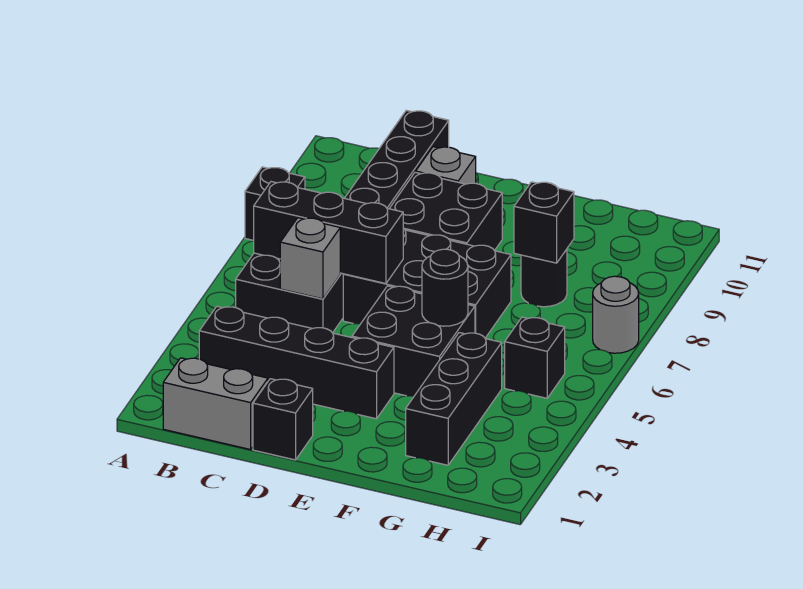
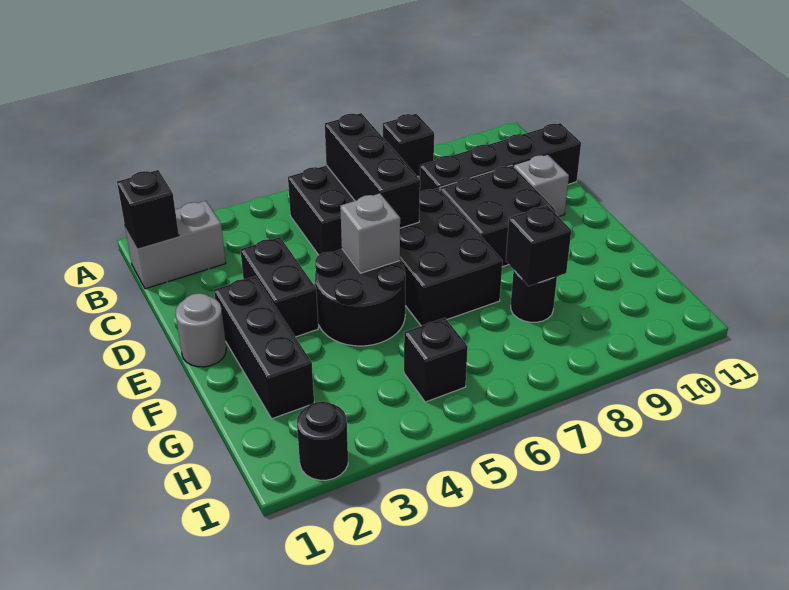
grey 1x2 brick [163,358,268,450] -> grey 1x2 brick turned to [125,201,226,289]
black 1x4 brick [199,306,394,419] -> black 1x2 brick [240,237,318,337]
grey 1x1 brick [280,218,340,299] -> grey 1x1 brick moved to [340,193,400,273]
black 1x1 brick [253,379,313,460] -> black 1x1 brick moved to [117,170,179,248]
black 2x2 brick [352,286,475,396] -> black 2x2 round brick [315,249,406,346]
black 1x1 round brick [422,249,468,326] -> black 1x1 round brick moved to [297,401,348,480]
black 1x3 brick [406,333,502,465] -> black 1x3 brick turned to [214,276,314,419]
grey 1x1 round brick [593,276,639,353] -> grey 1x1 round brick moved to [176,293,226,367]

